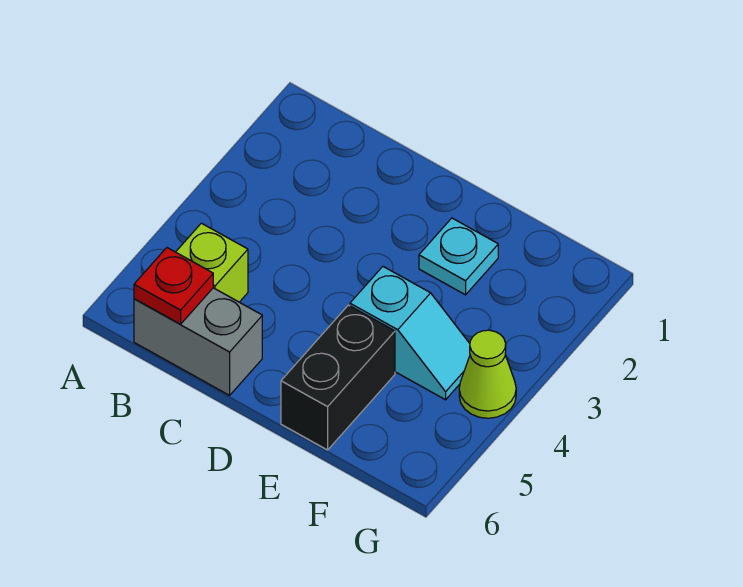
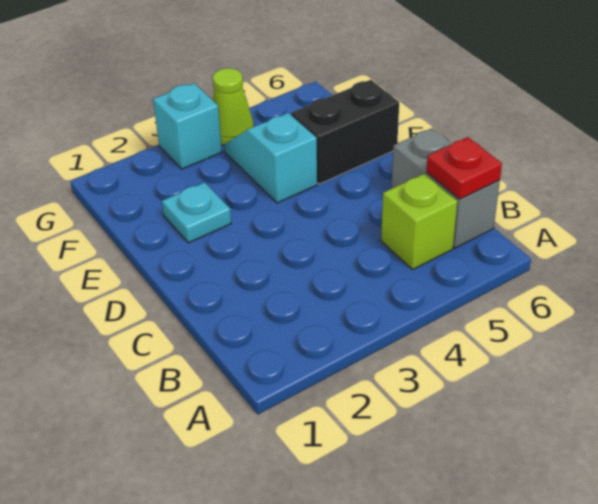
none -> cyan 1x1 brick [153,83,222,169]

